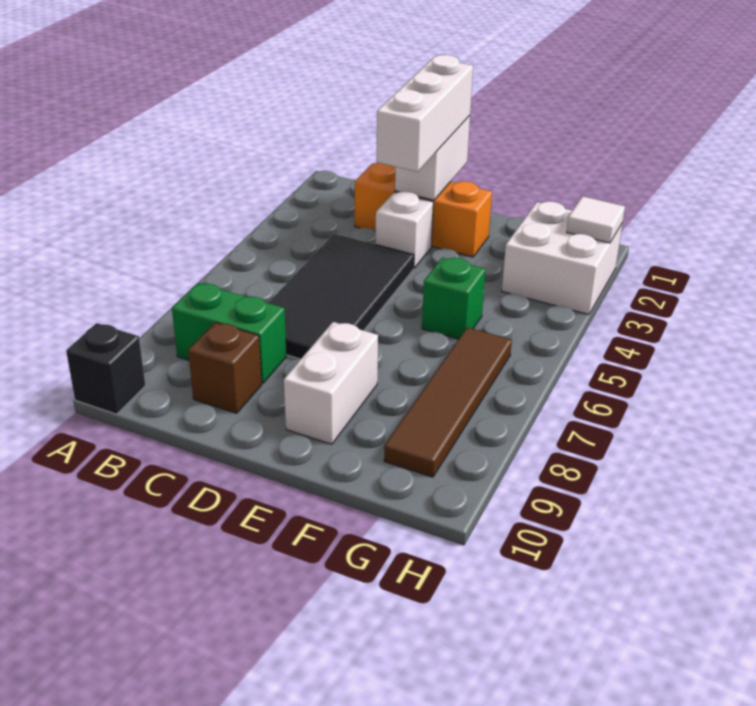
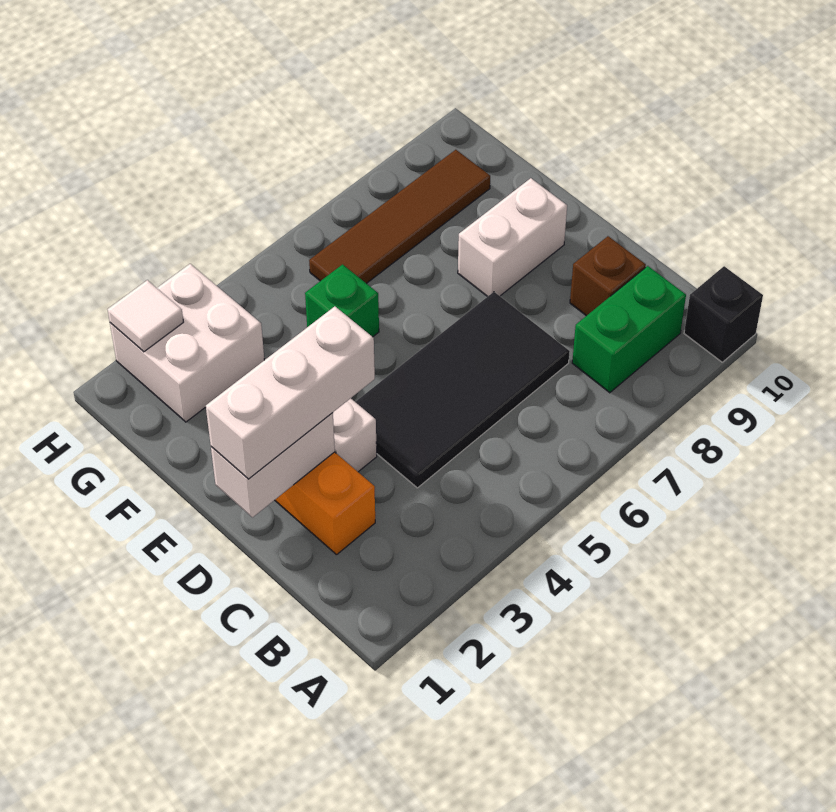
green 1x2 brick [172,283,287,383] -> green 1x2 brick turned to [572,266,686,393]

